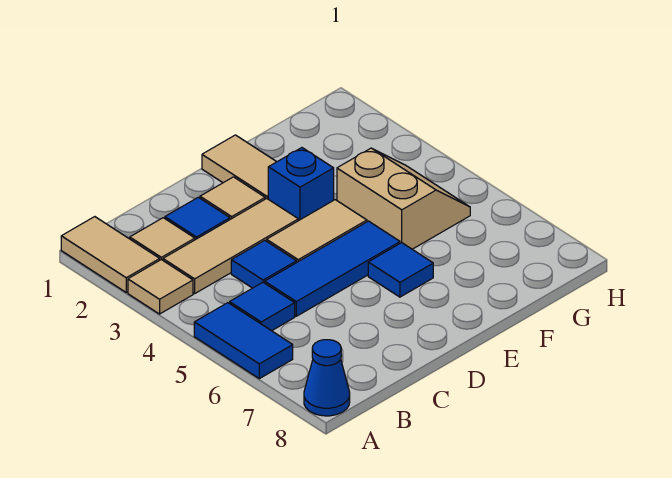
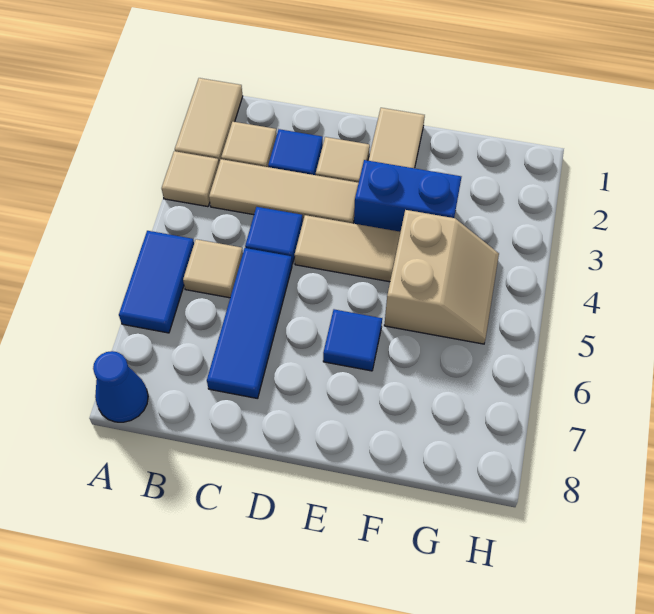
blue 1x1 tile [230,282,295,331] -> tan 1x1 tile [183,239,243,298]
blue 1x3 tile [265,221,400,316] -> blue 1x3 tile turned to [207,248,292,399]
blue 1x1 brick [268,148,334,221] -> blue 1x2 brick [354,160,461,232]

